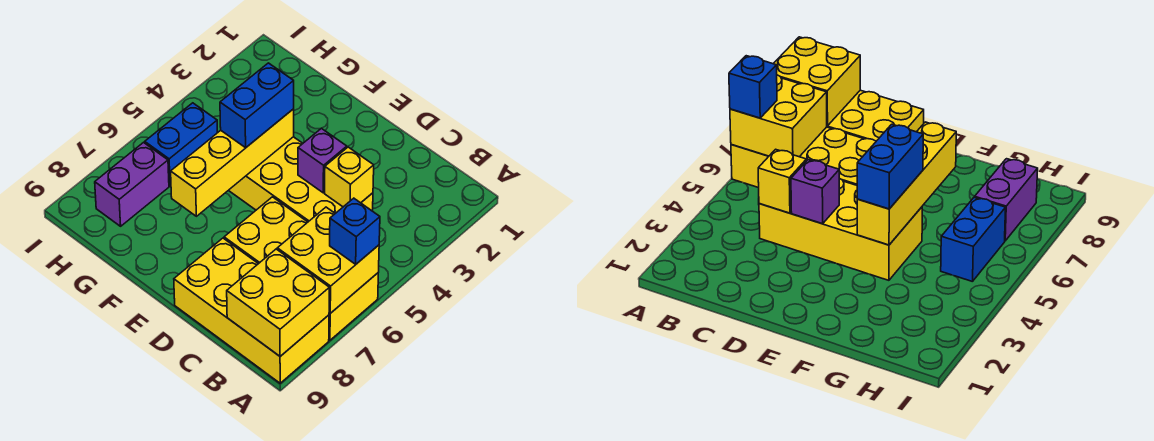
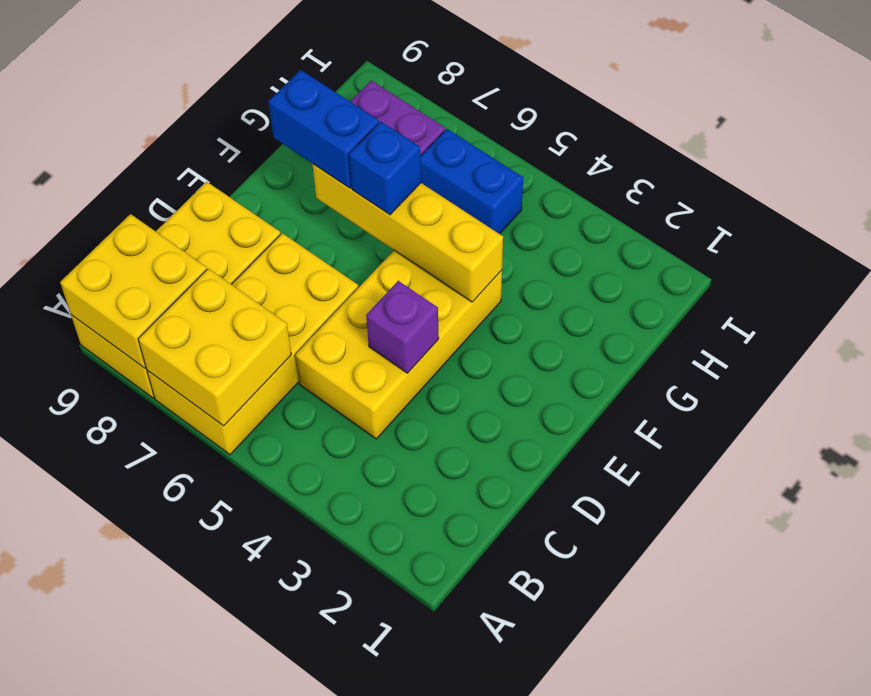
blue 1x1 brick [330,198,380,264] -> blue 1x1 brick moved to [349,122,421,215]
yellow 1x1 brick [325,147,374,207] -> none
blue 1x2 brick [220,63,294,148] -> blue 1x2 brick moved to [268,70,379,188]

